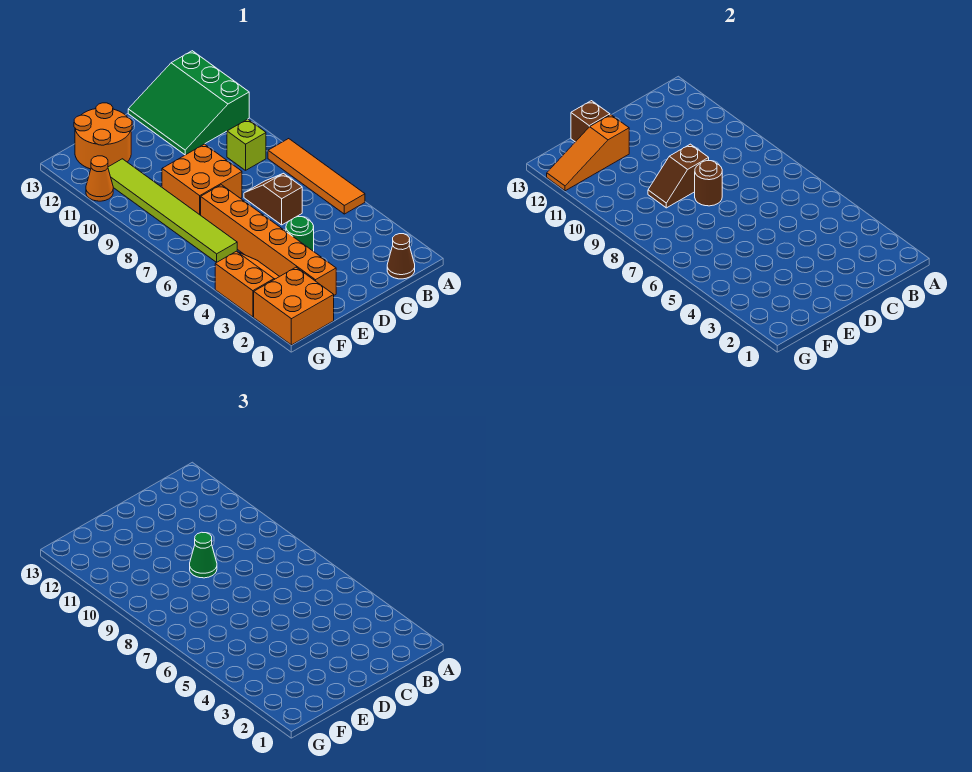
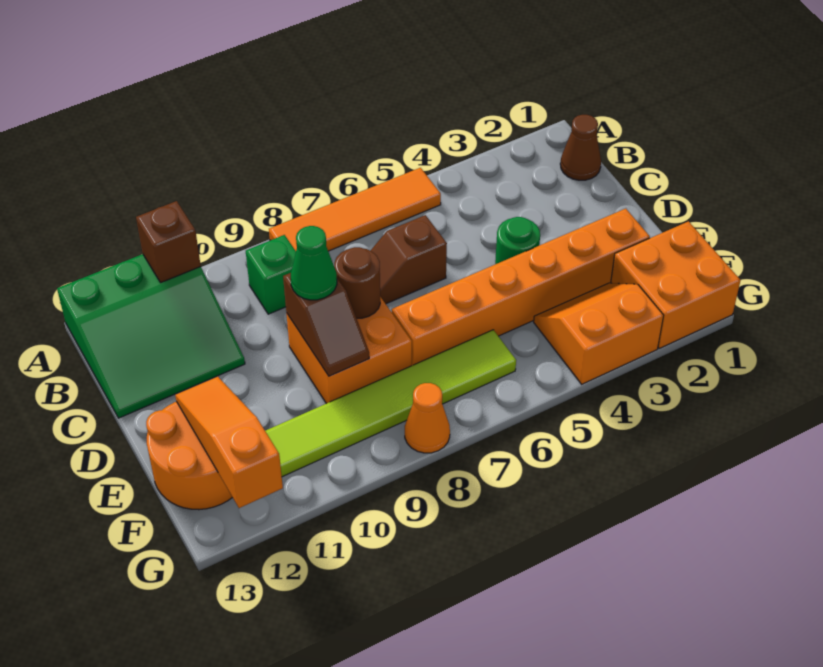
lime 1x1 brick [227,119,266,170] -> green 1x1 brick [246,235,296,314]
orange 1x3 slope [547,115,629,191] -> orange 1x3 slope turned to [175,377,283,508]
brown 1x1 brick [571,101,610,142] -> brown 1x1 brick moved to [136,201,201,283]
orange 1x1 cone [86,156,113,201] -> orange 1x1 cone moved to [405,383,450,453]

